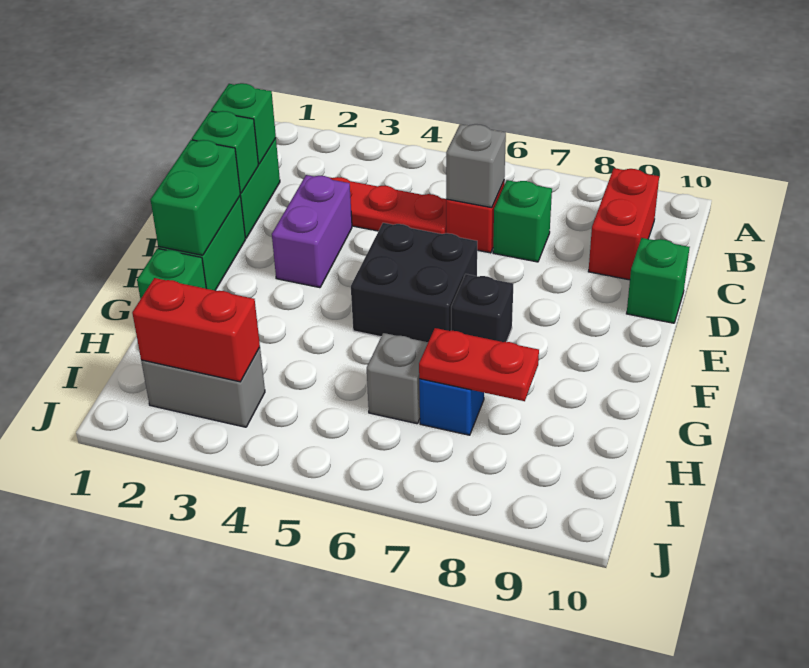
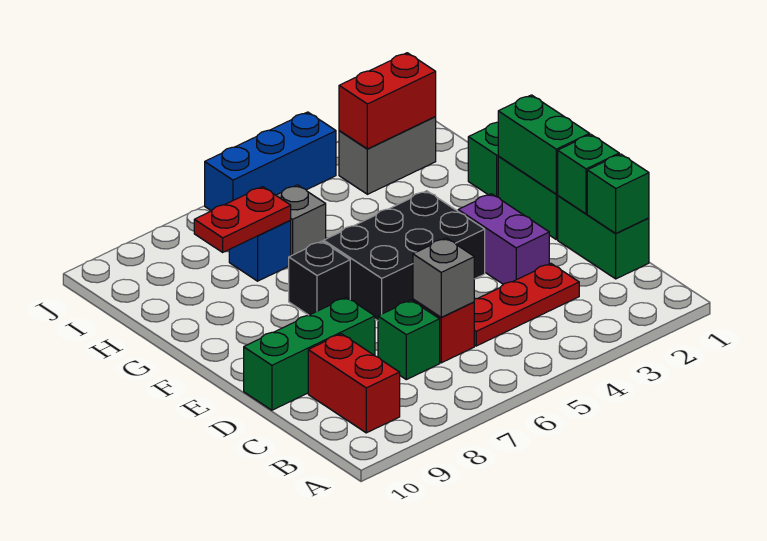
green 1x1 brick [627,238,690,323] -> green 1x3 brick [244,297,375,410]
black 2x2 brick [351,223,477,342] -> black 2x3 brick [324,191,485,321]
none -> blue 1x3 brick [205,112,336,211]

